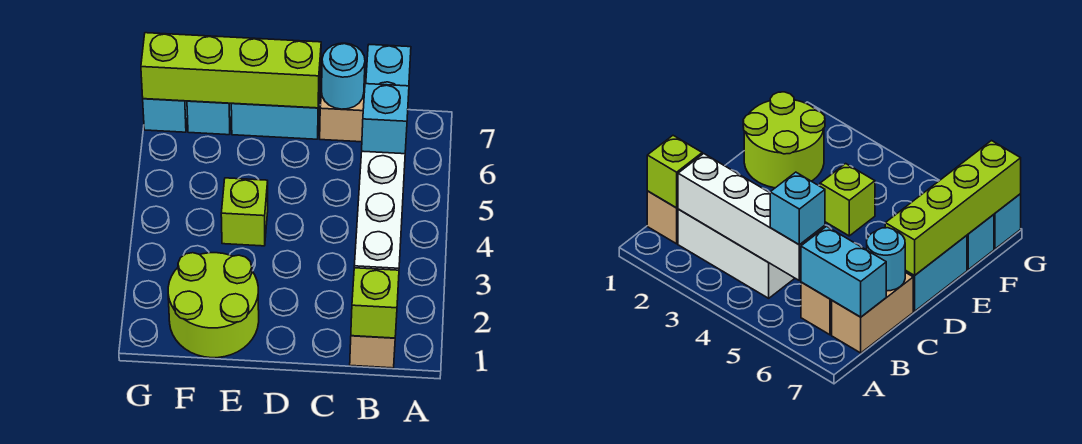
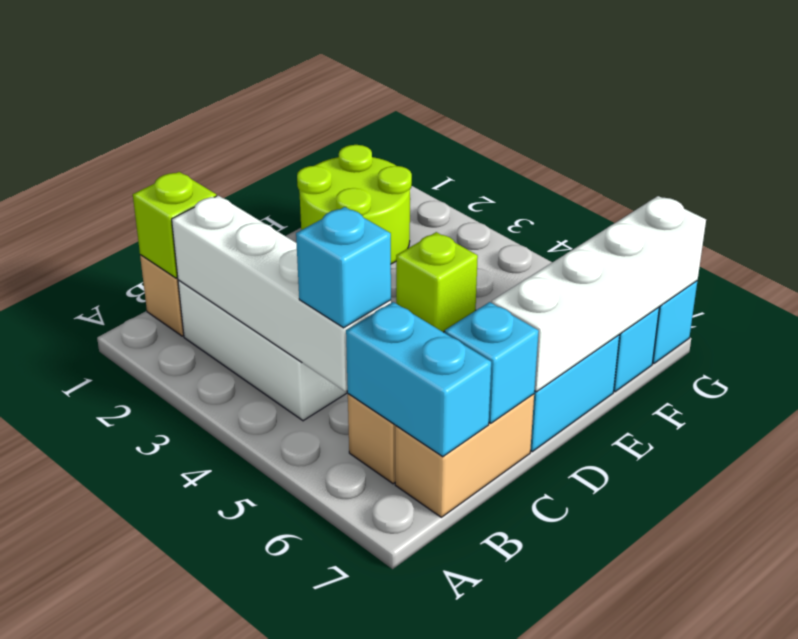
cyan 1x1 round brick [322,43,365,109] -> cyan 1x1 brick [445,302,539,423]
lime 1x4 brick [141,33,321,108] -> white 1x4 brick [492,196,706,392]

